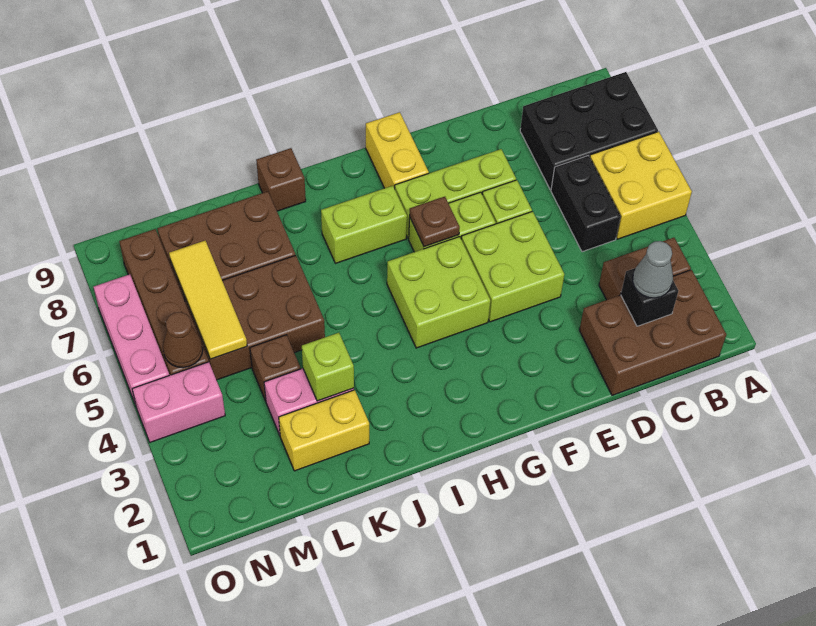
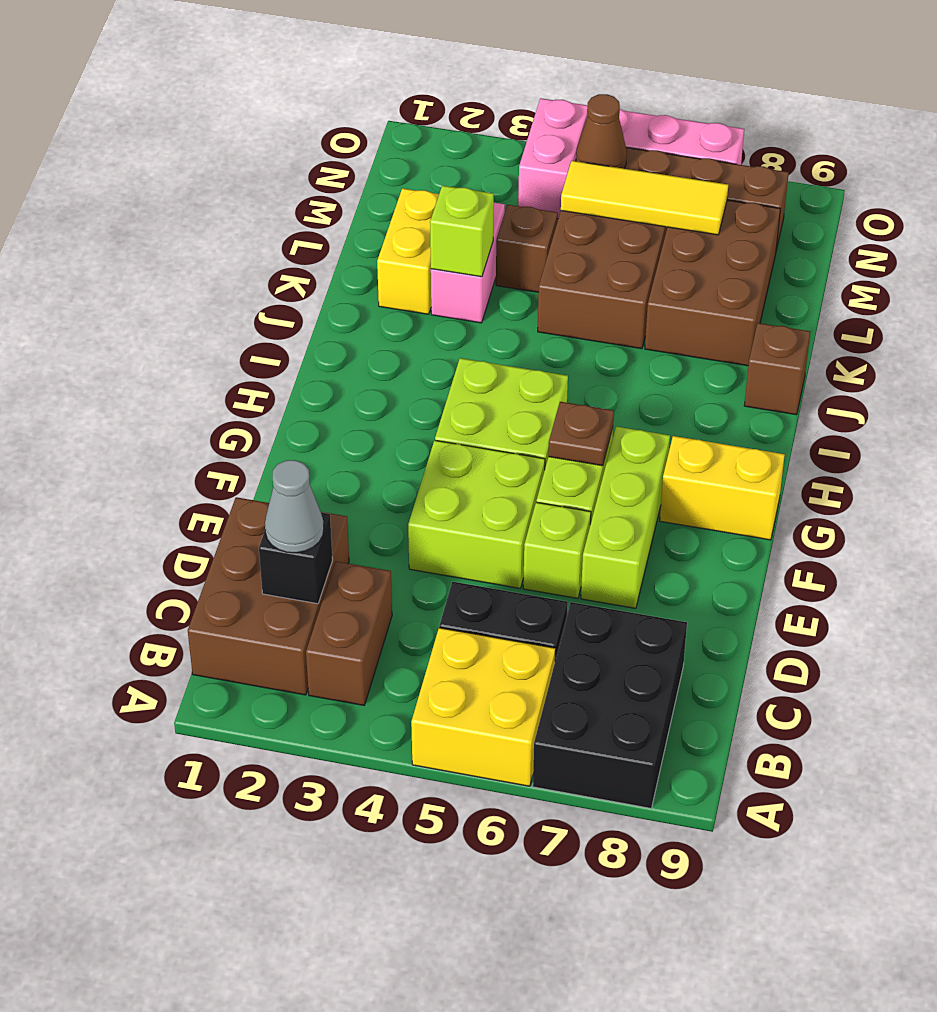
lime 1x2 brick [321,186,407,263] -> none

